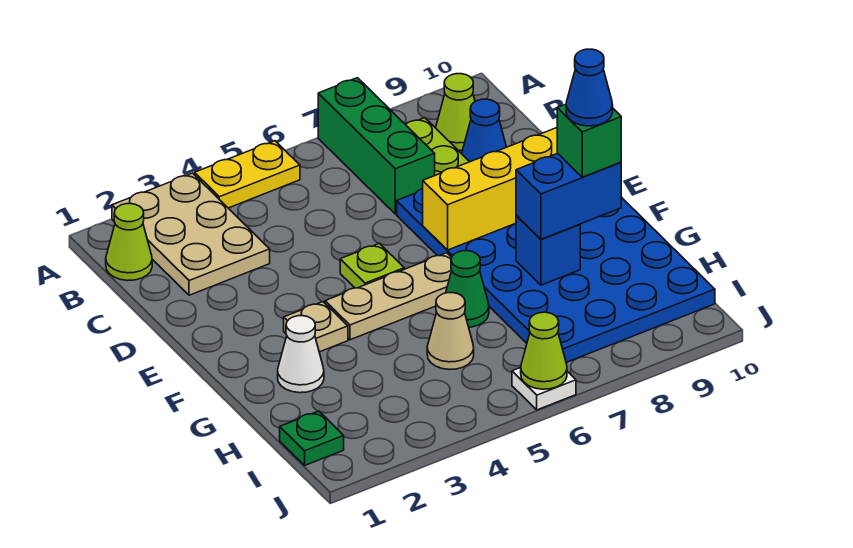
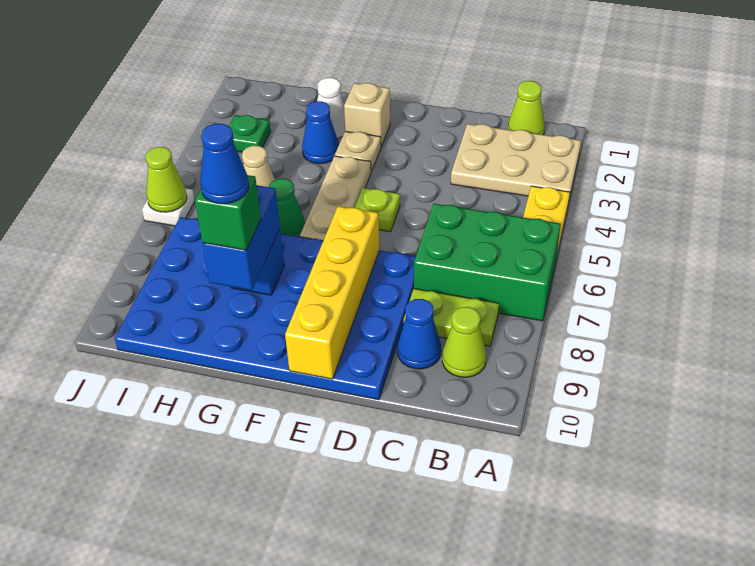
green 1x3 brick [318,78,435,214] -> green 2x3 brick [414,204,560,321]
none -> tan 1x1 brick [344,83,390,147]
none -> blue 1x1 cone [302,101,339,164]
green 1x1 plate [280,411,344,465] -> green 1x1 plate moved to [229,115,271,152]

